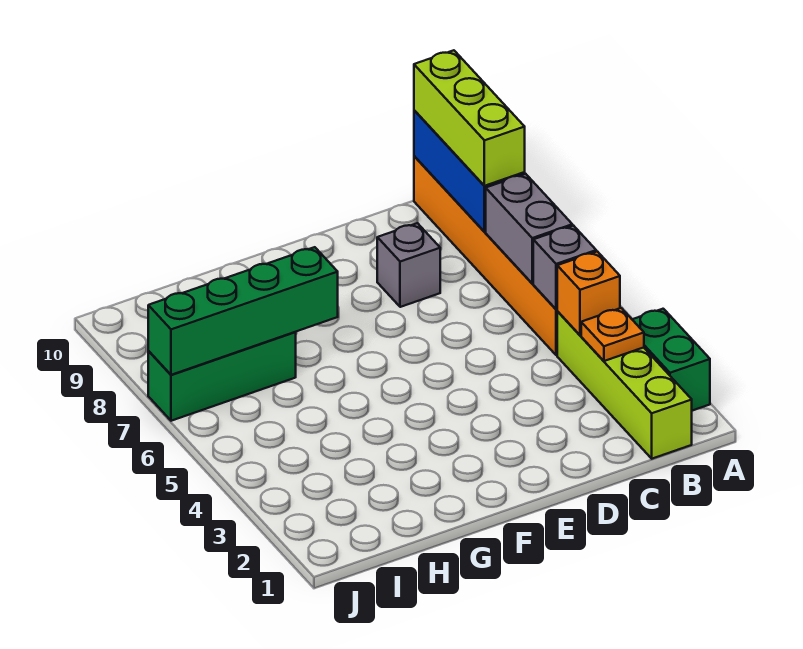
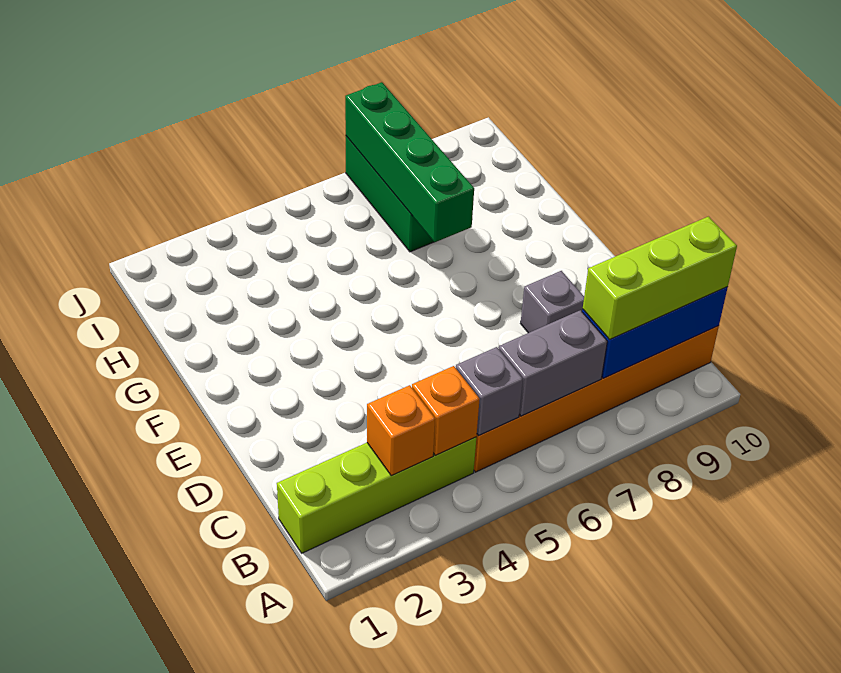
green 1x2 brick [632,309,710,411] -> none
orange 1x1 plate [581,308,644,361] -> orange 1x1 brick [367,385,435,476]

